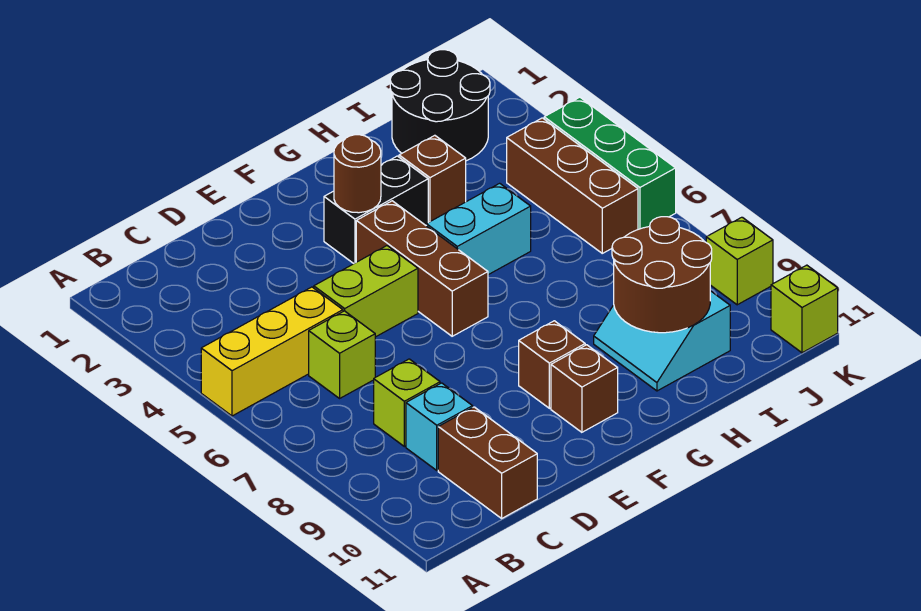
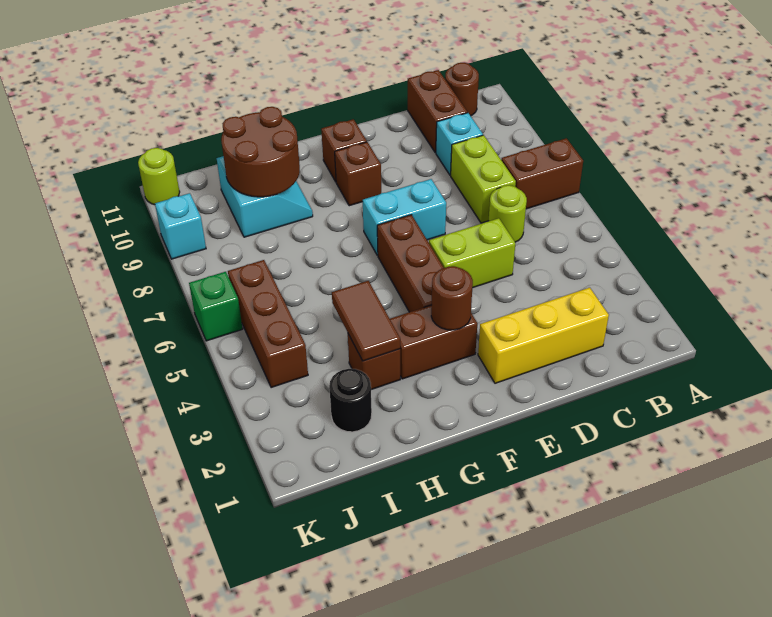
yellow 1x3 brick [201,287,343,416] -> yellow 1x3 brick moved to [478,288,609,383]
none -> brown 1x2 brick [501,138,583,209]
none -> brown 1x1 round brick [445,63,479,116]
lime 1x1 brick [309,311,375,398] -> lime 1x1 round brick [489,185,527,242]
lime 1x1 brick [374,359,440,447] -> lime 1x2 brick [451,135,516,223]
black 1x2 brick [324,156,428,264] -> brown 1x2 brick [390,305,477,379]
cyan 1x2 brick [426,183,531,275] -> cyan 1x2 brick moved to [363,179,446,255]
none -> brown 1x2 tile [332,281,400,361]
black 2x2 round brick [390,50,490,161] -> black 1x1 round brick [329,369,372,432]
green 1x3 brick [544,97,676,229] -> green 1x1 brick [189,272,243,341]
lime 1x1 brick [706,217,773,305] -> cyan 1x1 brick [155,193,206,259]
lime 1x1 brick [771,265,838,353] -> lime 1x1 round brick [138,148,180,205]

